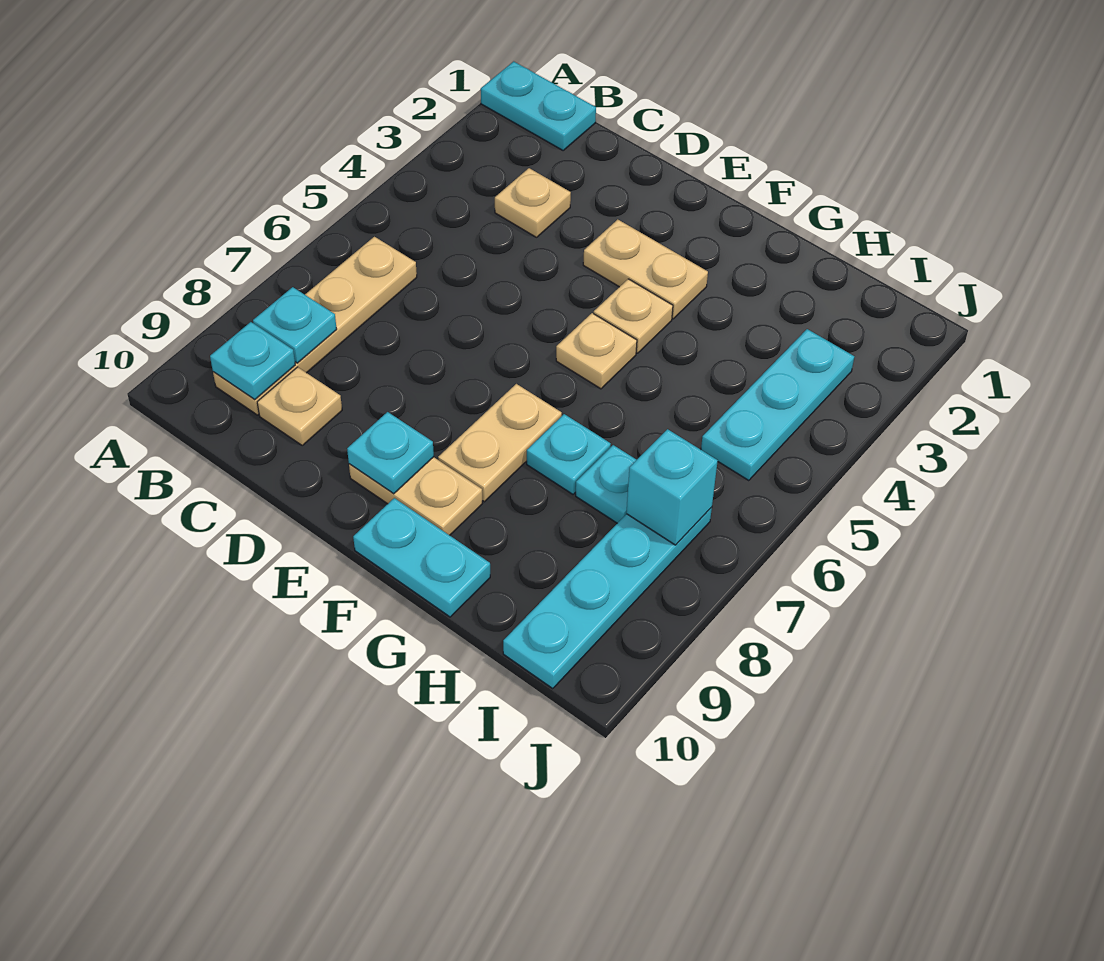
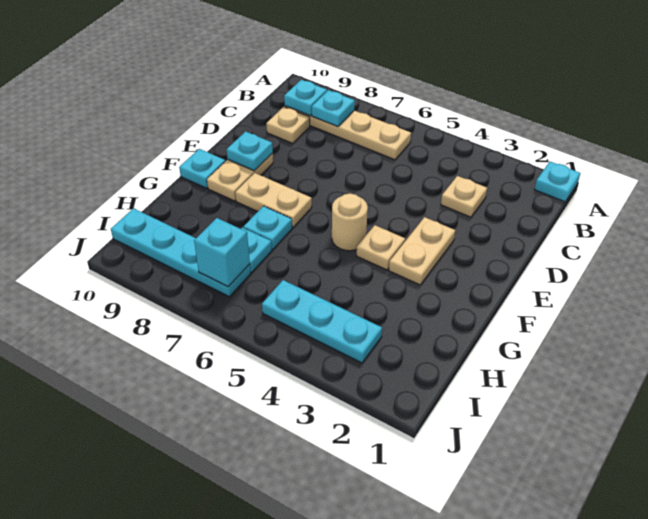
cyan 1x2 plate [481,61,596,150] -> cyan 1x1 plate [534,162,580,202]
tan 1x1 plate [556,313,637,389] -> tan 1x1 round brick [332,193,368,251]
cyan 1x2 plate [353,498,490,617] -> cyan 1x1 plate [179,149,225,188]

